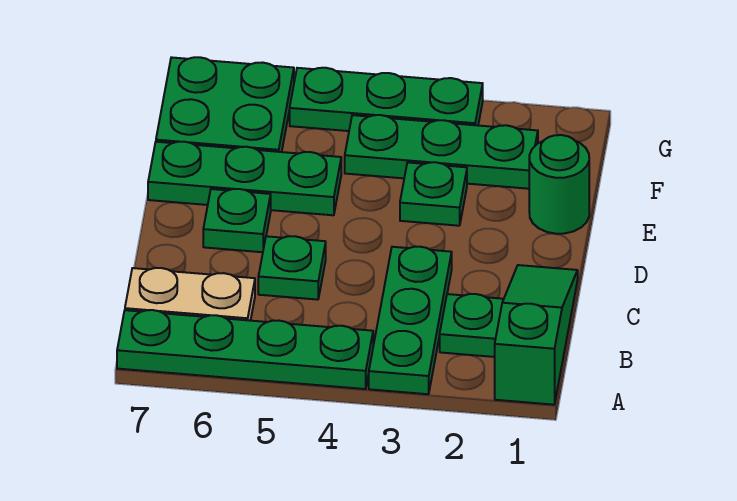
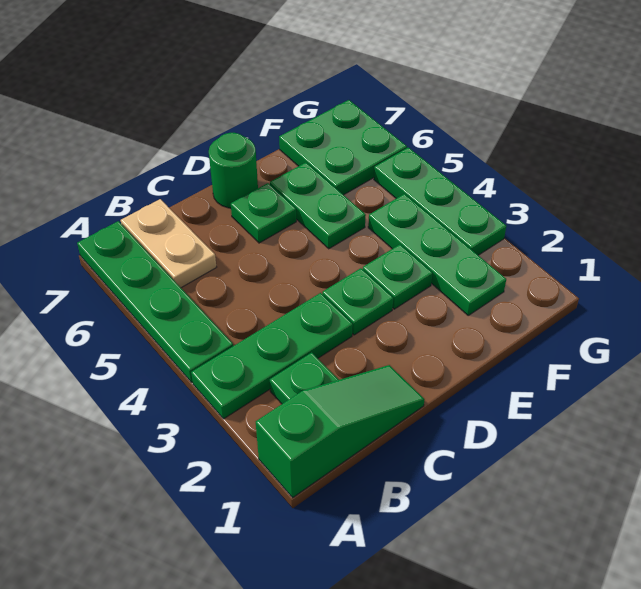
green 1x1 plate [258,236,326,300] -> green 1x1 plate moved to [322,268,393,335]
green 1x1 round brick [529,135,589,234] -> green 1x1 round brick moved to [209,133,258,208]
green 1x3 plate [148,142,341,215] -> green 1x2 plate [270,162,366,249]

